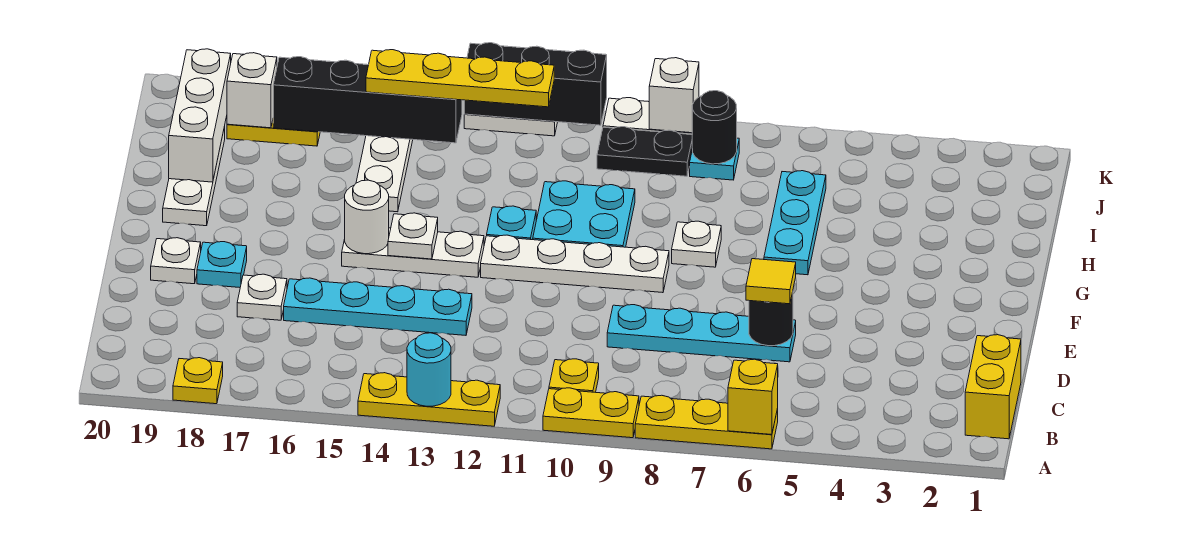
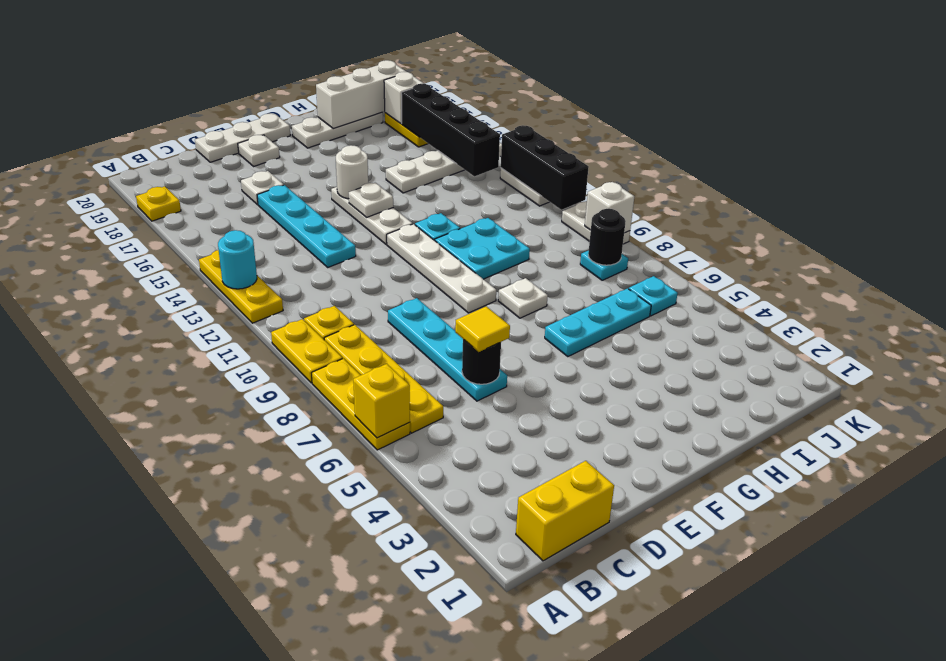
none -> white 1x3 plate [195,114,290,162]
cyan 1x1 plate [197,242,247,287] -> cyan 1x1 plate moved to [629,276,678,316]
black 1x2 plate [597,127,692,176] -> none
yellow 1x4 plate [366,50,554,107] -> yellow 1x4 plate moved to [324,325,443,433]

